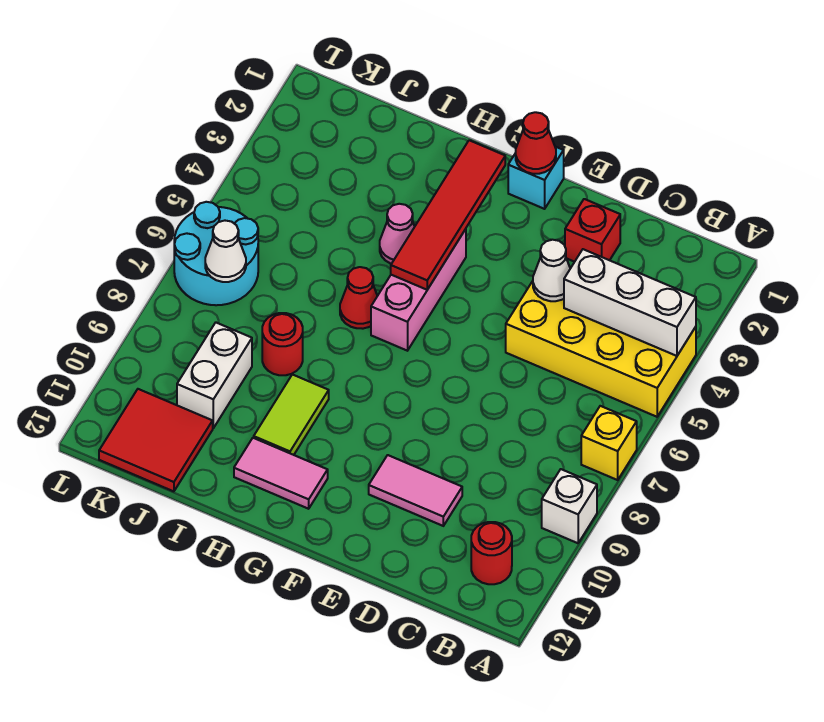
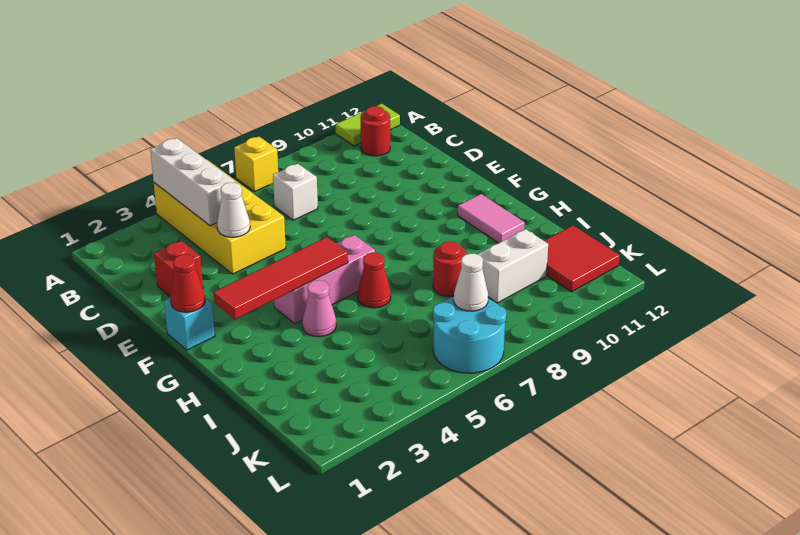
white 1x1 brick [542,469,597,543] -> white 1x1 brick moved to [273,164,318,220]
pink 1x2 tile [369,455,462,526] -> none
lime 1x2 tile [254,374,329,455] -> lime 1x2 tile moved to [335,104,400,146]

